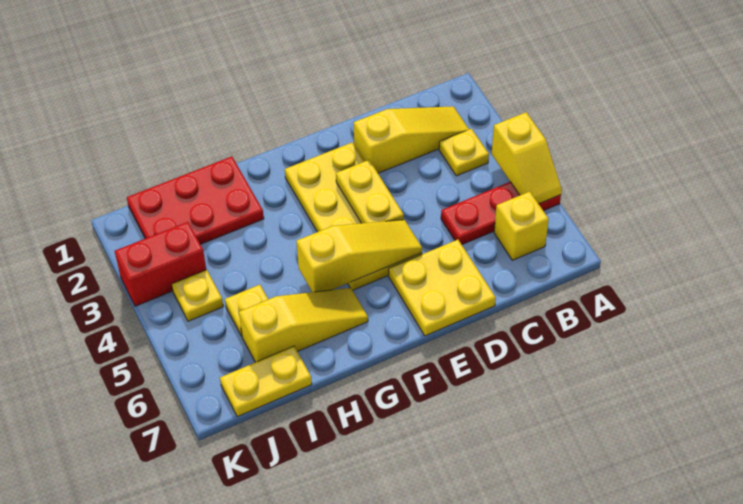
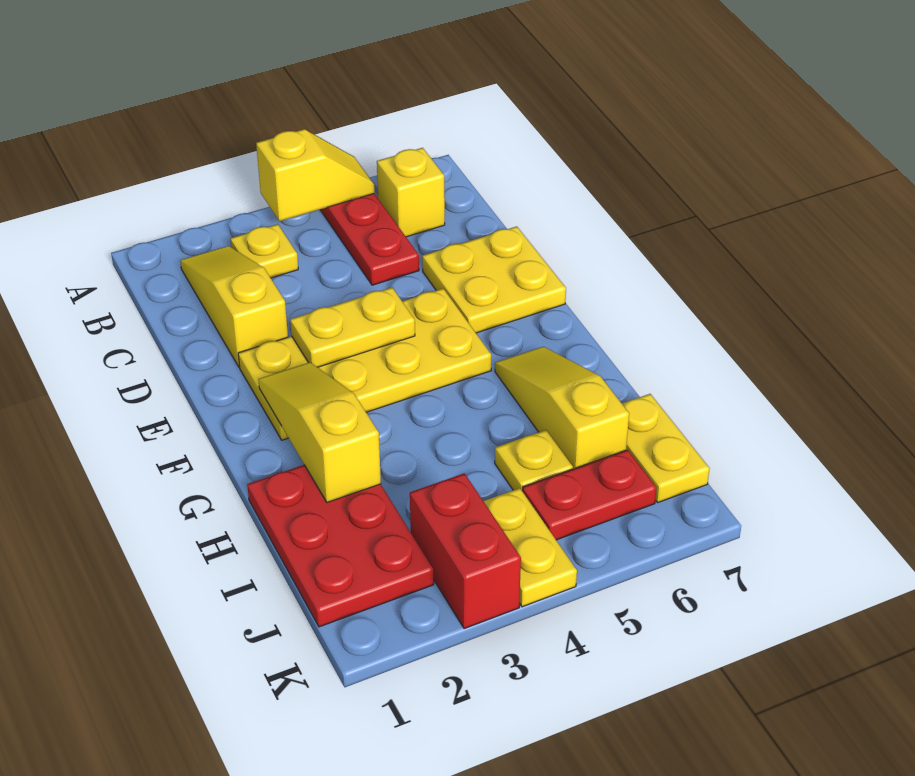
yellow 1x3 slope [296,220,422,292] -> yellow 1x3 slope moved to [258,362,381,502]
yellow 1x1 plate [172,270,223,321] -> yellow 1x2 plate [484,488,577,607]
none -> red 1x2 plate [522,450,656,540]

